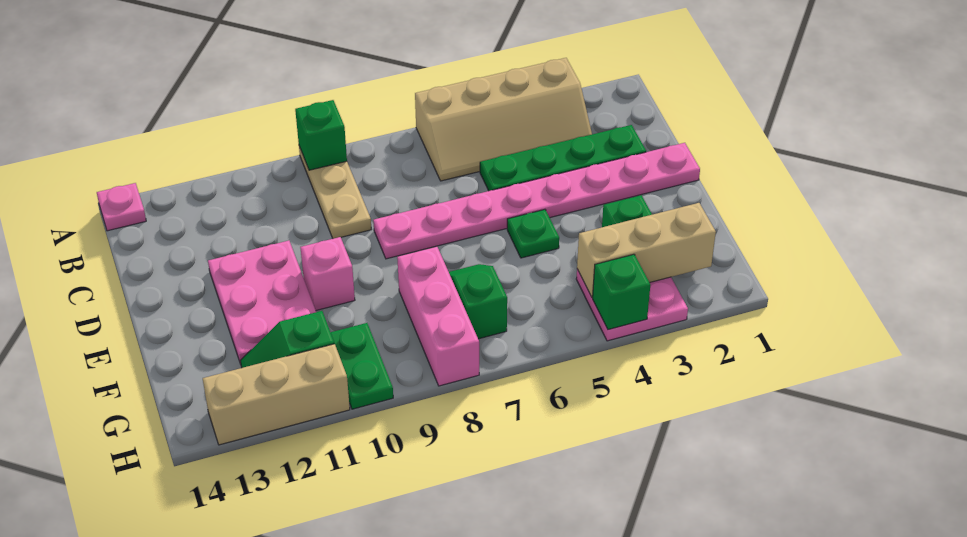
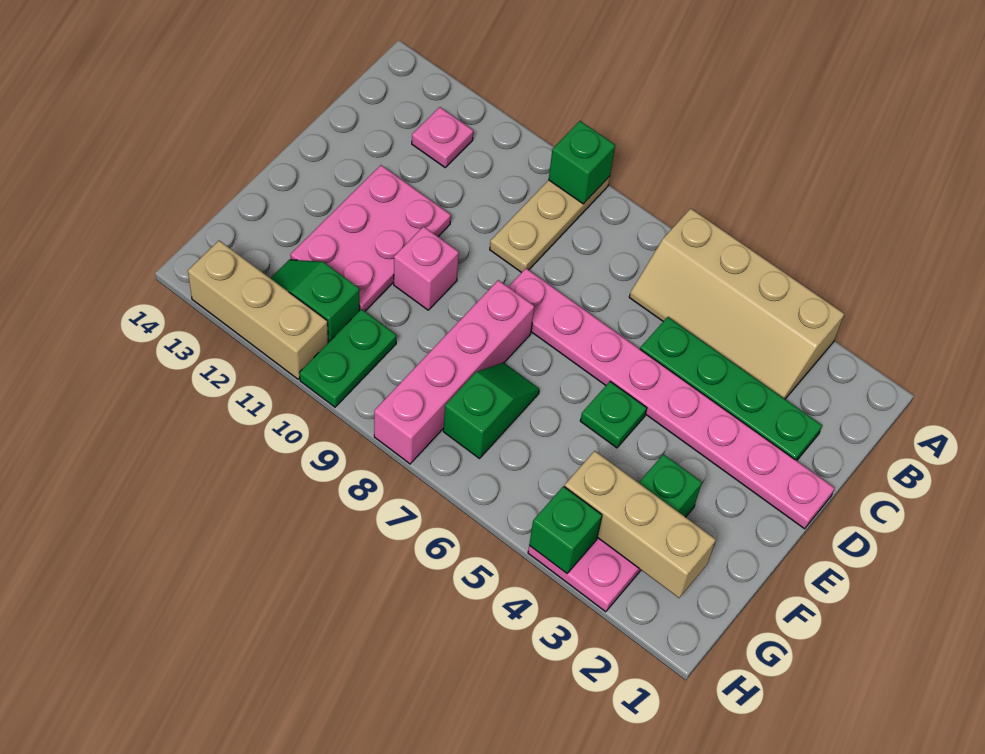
pink 1x1 plate [97,183,146,231] -> pink 1x1 plate moved to [412,107,473,167]
pink 1x3 brick [397,247,479,386] -> pink 1x4 brick [374,280,534,464]

